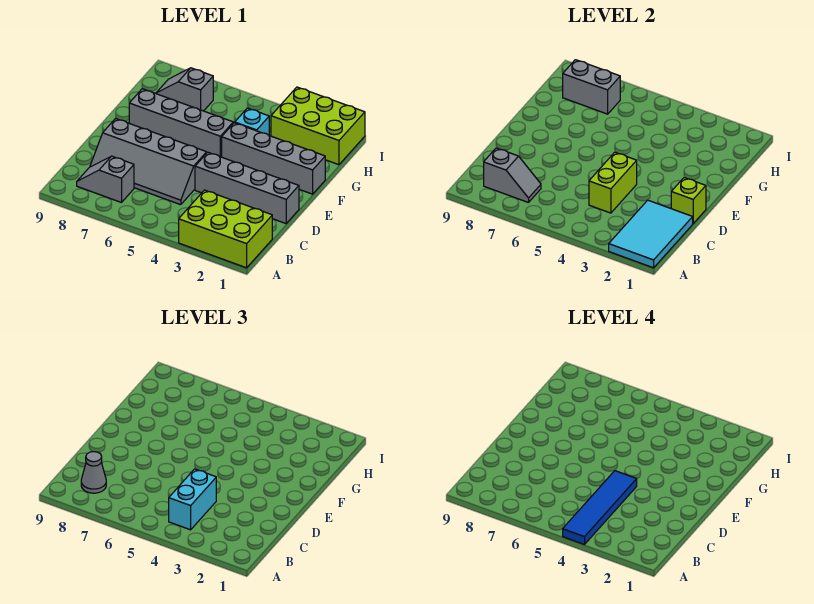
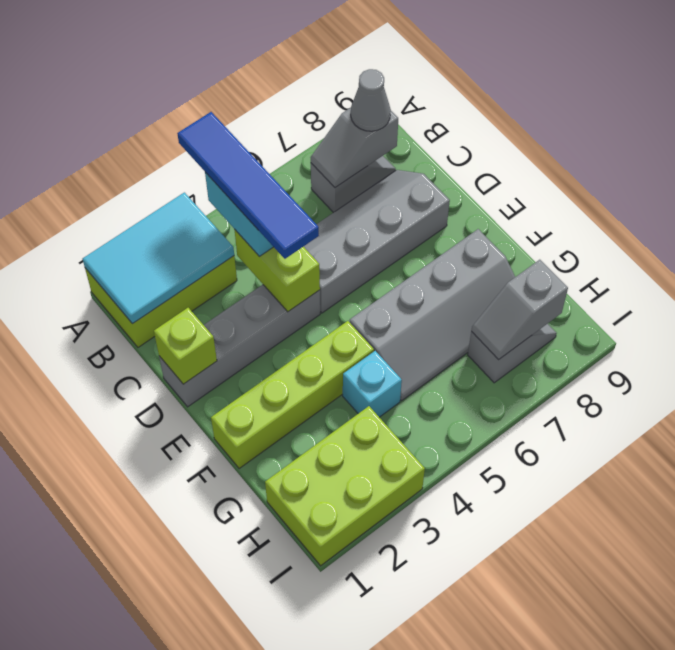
cyan 2x3 tile [609,200,693,268] -> cyan 2x3 tile turned to [83,192,234,324]
grey 1x4 brick [222,123,325,194] -> lime 1x4 brick [211,321,374,469]
grey 1x2 brick [563,60,620,114] -> grey 1x2 slope [471,260,568,360]

